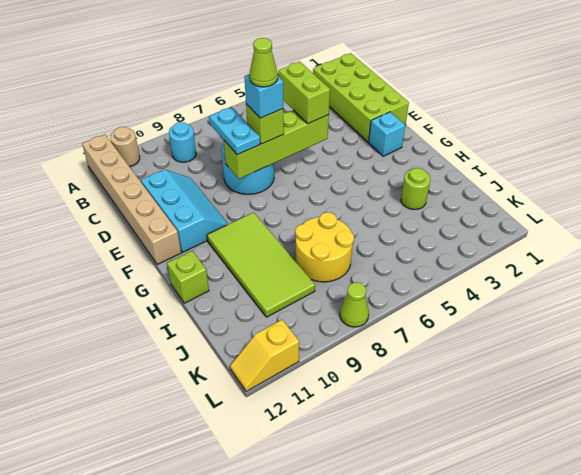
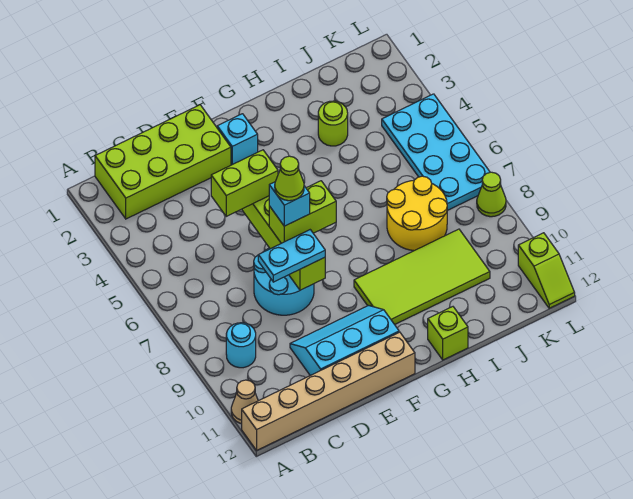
tan 1x1 round brick [110,127,140,167] -> tan 1x1 cone [231,380,258,424]
lime 1x1 brick [246,104,284,144] -> lime 1x2 brick [269,181,336,243]
none -> cyan 2x4 plate [382,94,490,210]
yellow 1x2 slope [230,320,299,392] -> lime 1x2 slope [518,233,575,308]

